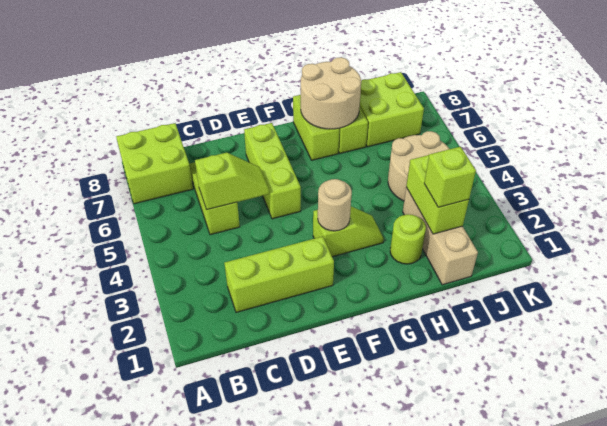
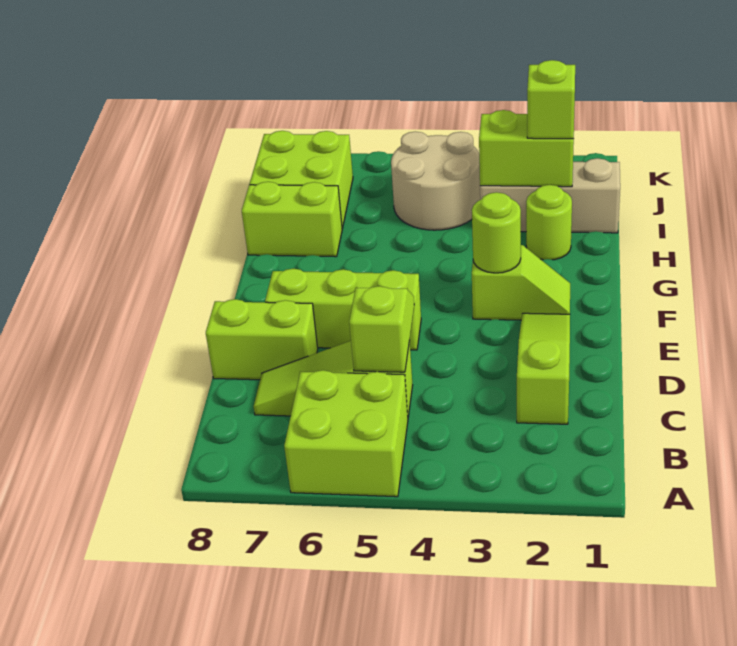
lime 2x2 brick [116,123,193,204] -> lime 2x2 brick moved to [284,370,408,497]
lime 1x3 brick [224,236,334,312] -> lime 1x3 slope [517,313,570,424]
lime 1x2 slope [313,206,384,257] -> lime 1x2 slope turned to [472,245,570,320]
tan 1x1 round brick [318,179,352,231] -> lime 1x1 round brick [472,192,521,273]
lime 1x2 brick [293,95,339,160] -> lime 1x2 brick moved to [206,299,318,380]
tan 2x2 round brick [301,57,361,129] -> none

